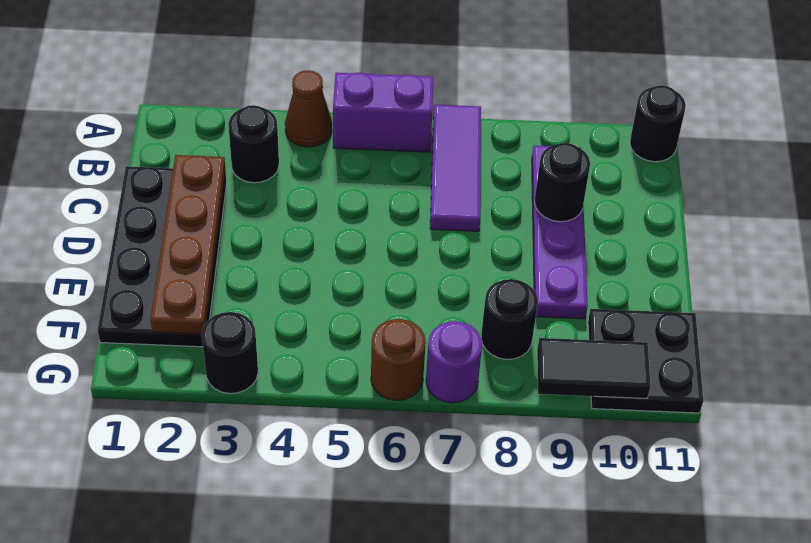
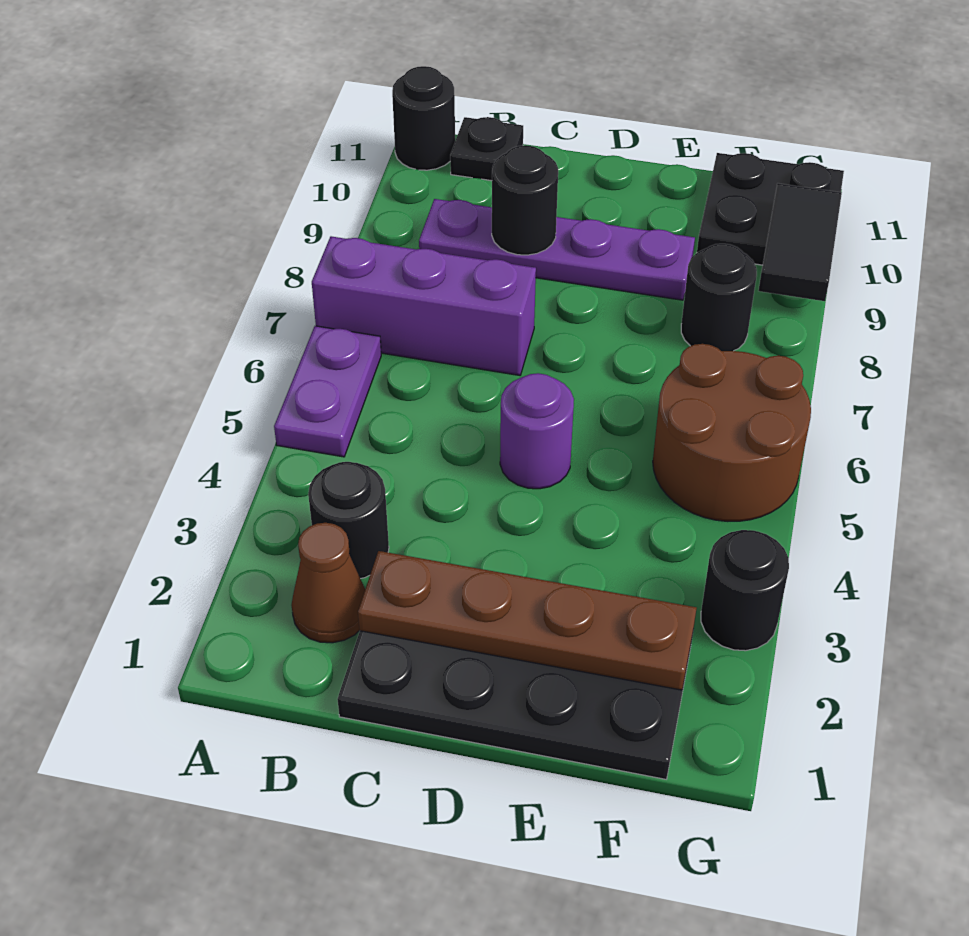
brown 1x1 cone [285,70,332,147] -> brown 1x1 cone moved to [291,523,365,643]
purple 1x2 brick [333,73,433,152] -> purple 1x2 plate [274,326,381,457]
purple 1x3 tile [430,105,481,231] -> purple 1x3 brick [312,236,536,375]
none -> black 1x1 plate [450,117,523,181]
brown 1x1 round brick [371,319,426,400] -> brown 2x2 round brick [653,344,811,521]
purple 1x1 round brick [426,321,482,403] -> purple 1x1 round brick moved to [500,373,574,489]

